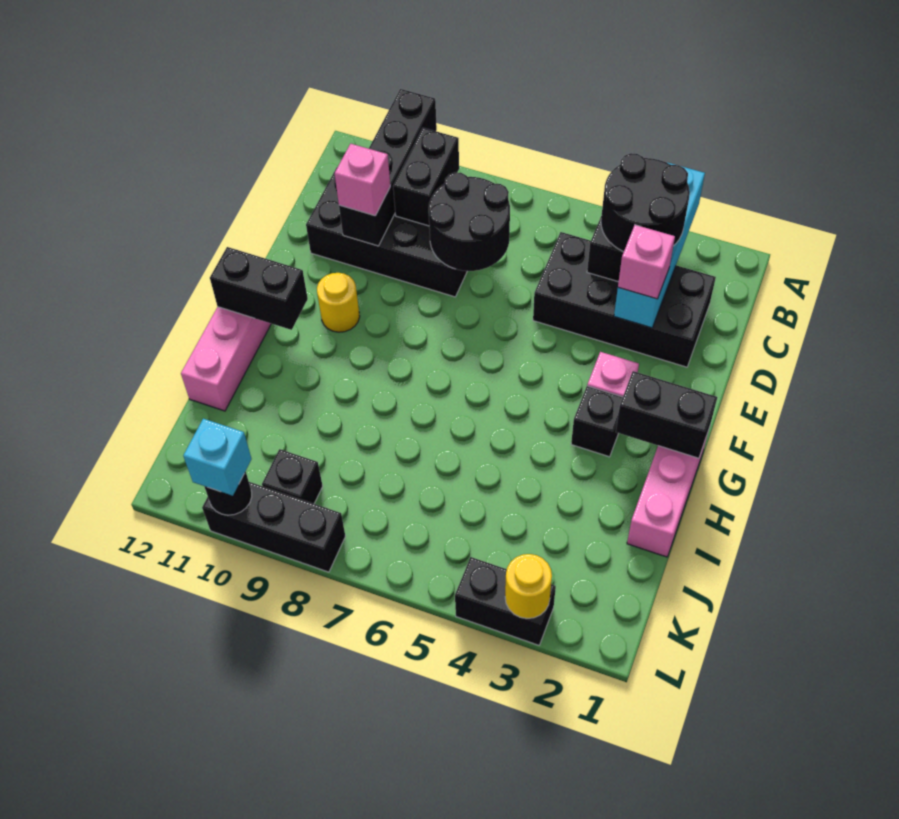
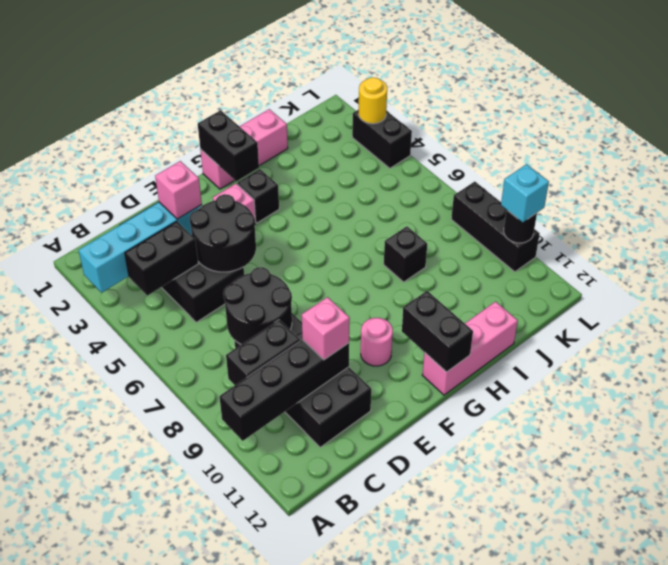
black 2x2 round brick [601,153,690,252] -> black 2x2 round brick moved to [190,194,256,272]
yellow 1x1 round brick [317,273,360,332] -> pink 1x1 round brick [361,318,393,366]
black 1x1 brick [262,449,323,504] -> black 1x1 brick moved to [384,227,427,282]

